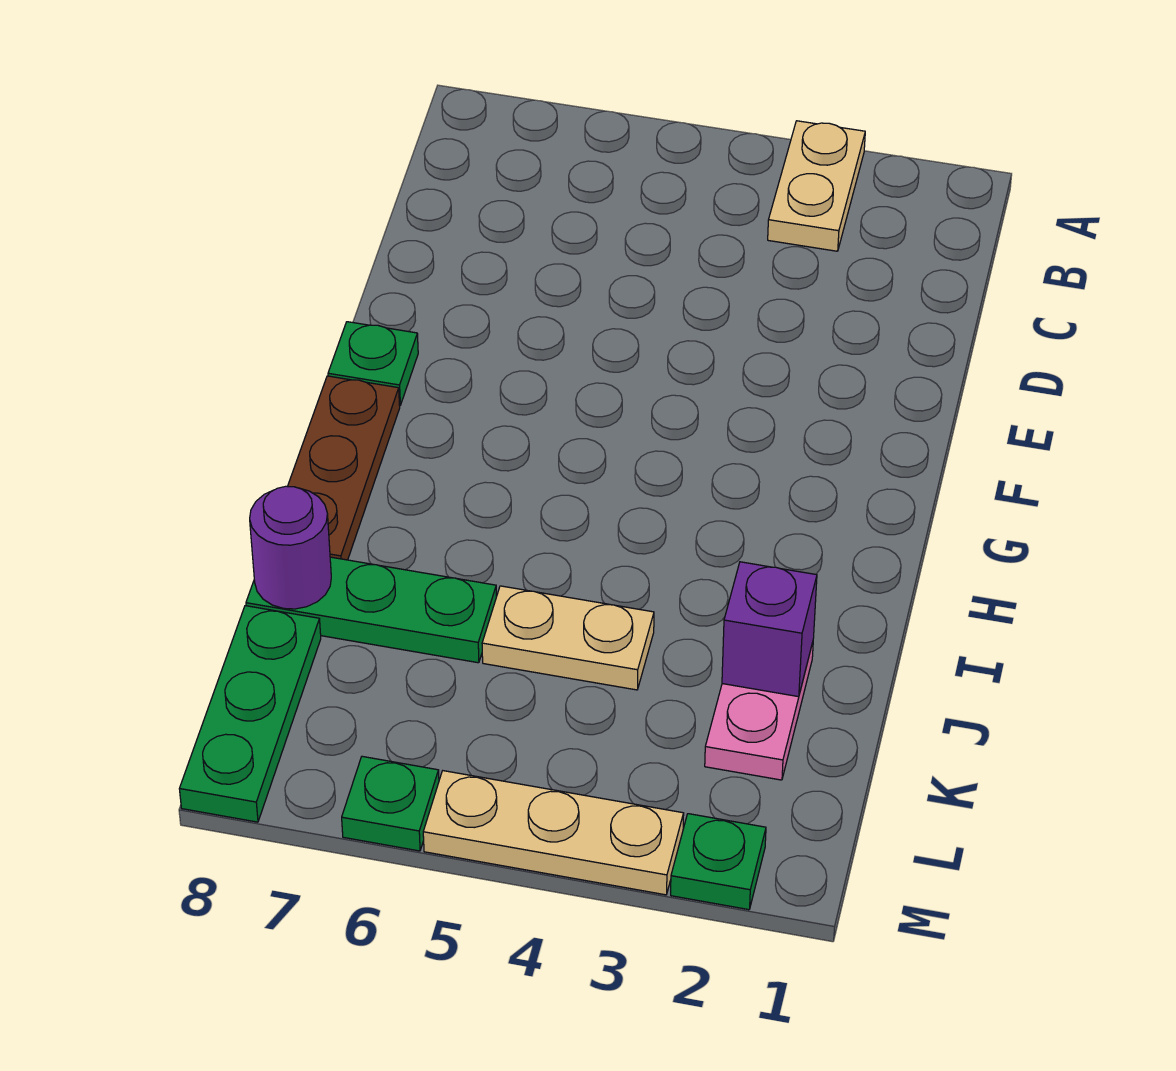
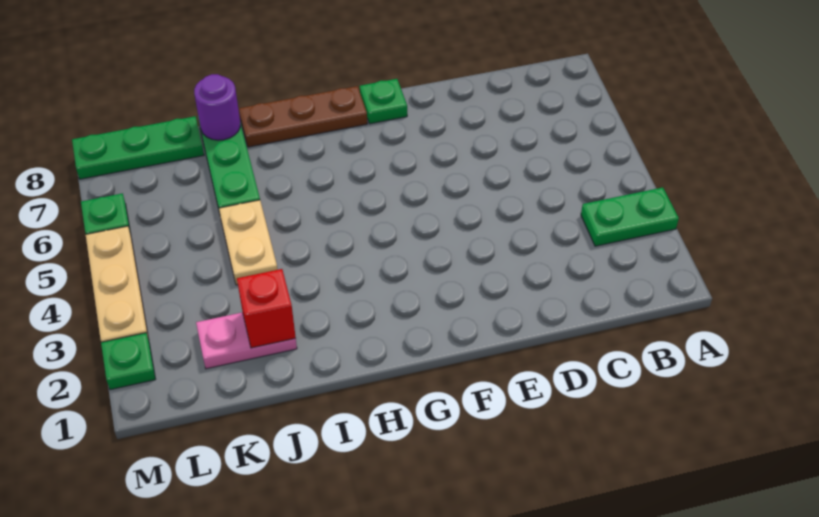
tan 1x2 plate [768,121,865,251] -> green 1x2 plate [581,187,679,246]
purple 1x1 brick [722,562,817,697] -> red 1x1 brick [237,269,296,348]

